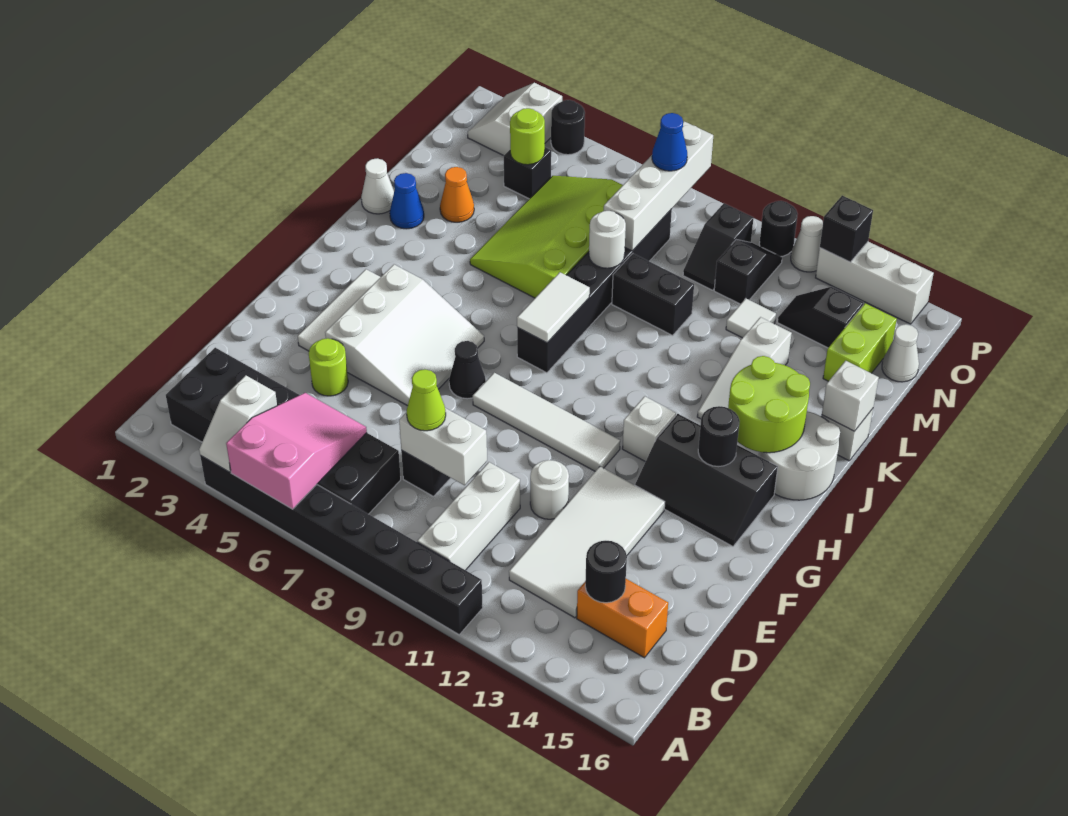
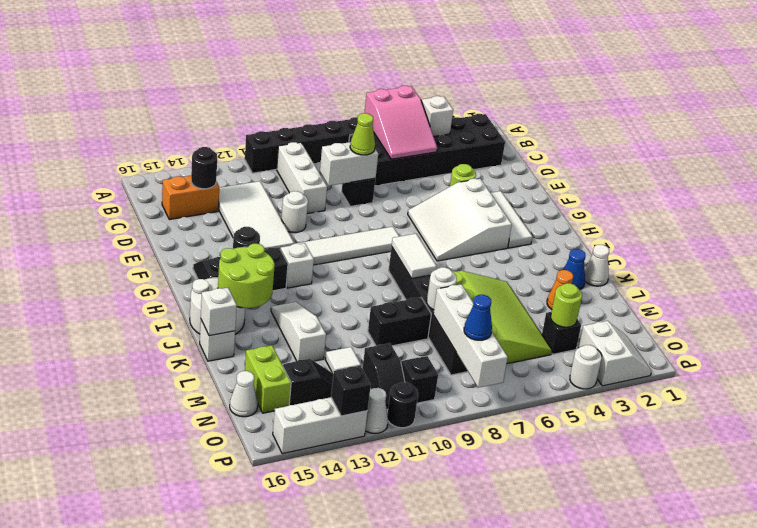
black 1x1 cone [449,341,486,399] -> none
black 1x1 round brick [551,100,585,155] -> white 1x1 round brick [570,345,602,389]

